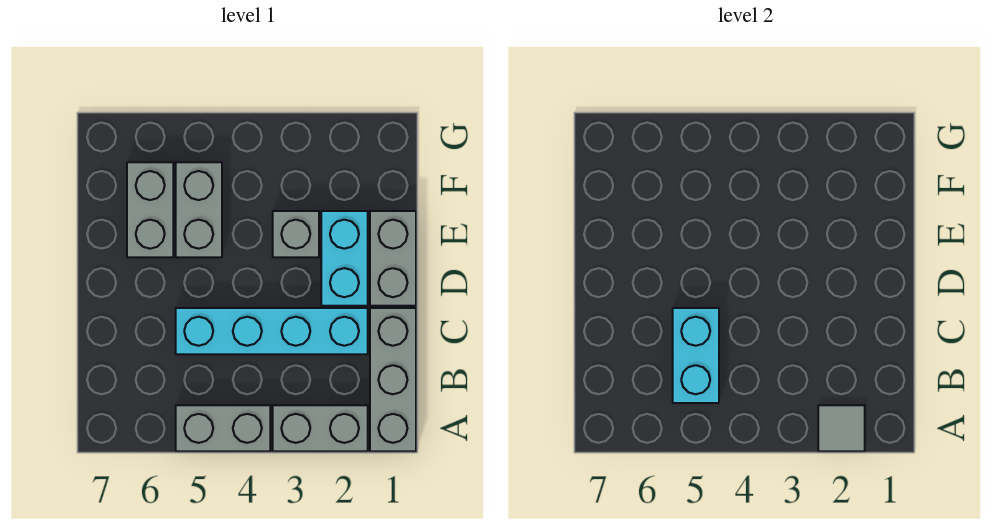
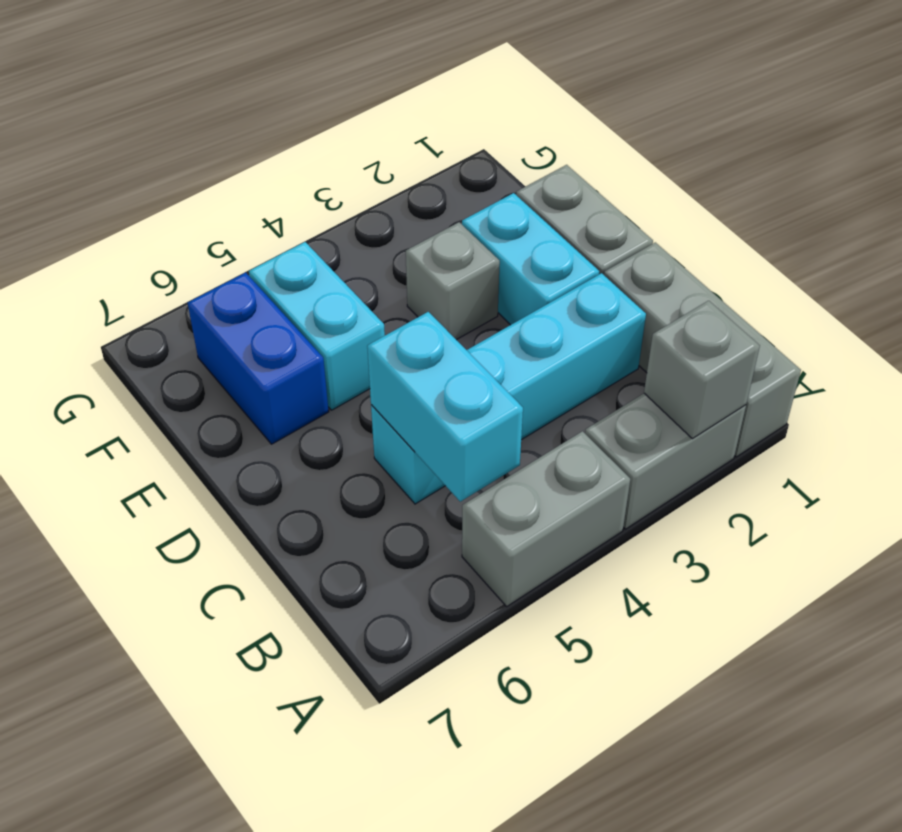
grey 1x1 tile [818,405,865,451] -> grey 1x1 brick [644,301,760,439]
grey 1x2 brick [176,162,222,257] -> cyan 1x2 brick [249,242,385,410]
grey 1x2 brick [127,162,173,257] -> blue 1x2 brick [188,272,329,444]

